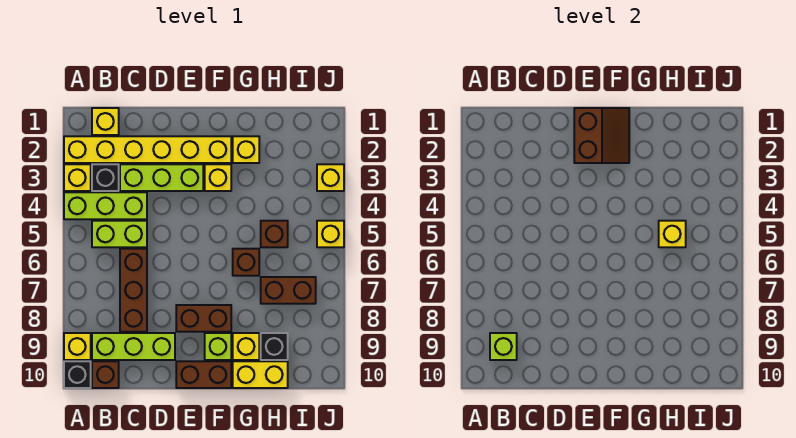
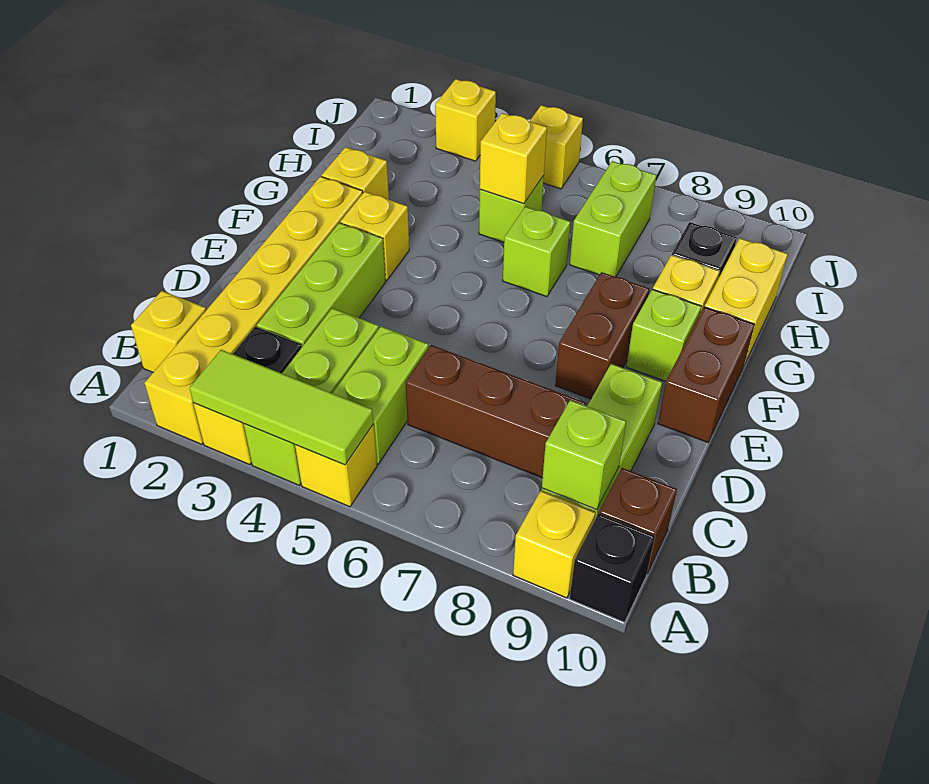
none -> lime 1x3 tile [190,350,373,465]
none -> yellow 1x1 brick [295,425,377,507]
brown 2x2 slope [574,108,629,163] -> none
brown 1x1 brick [233,249,259,276] -> lime 1x1 brick [503,207,570,297]
brown 1x1 brick [261,221,288,247] -> lime 1x1 brick [479,175,544,242]
brown 1x2 brick [261,277,316,304] -> lime 1x2 brick [570,161,656,277]

